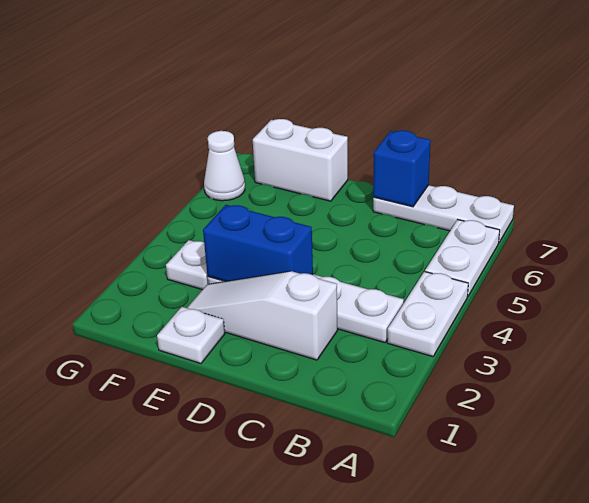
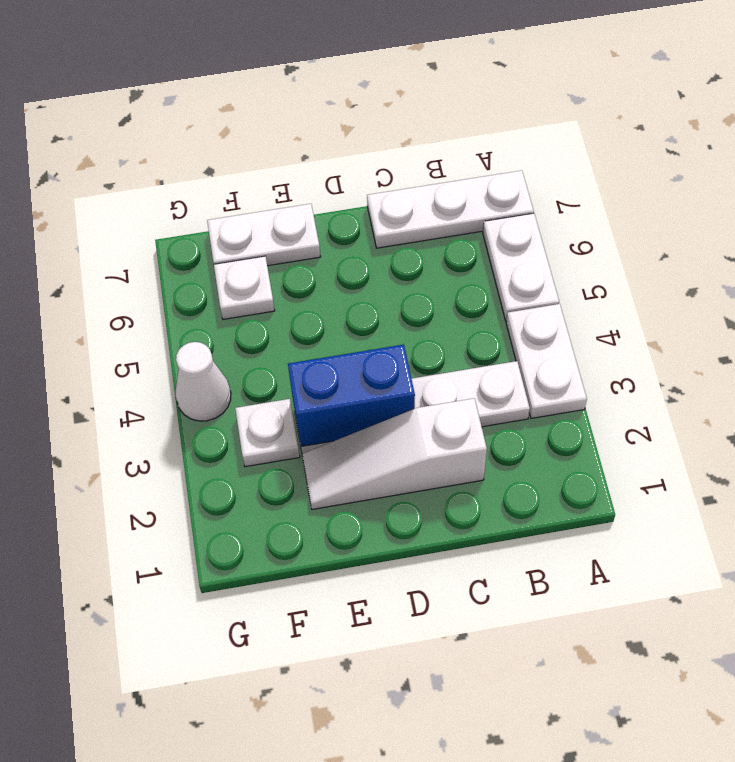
blue 1x1 brick [373,130,431,207] -> none
white 1x1 plate [157,307,225,363] -> white 1x1 plate moved to [214,256,275,319]
white 1x2 brick [253,119,348,201] -> white 1x2 plate [207,204,321,266]
white 1x1 cone [204,131,245,201] -> white 1x1 cone moved to [176,342,231,421]

